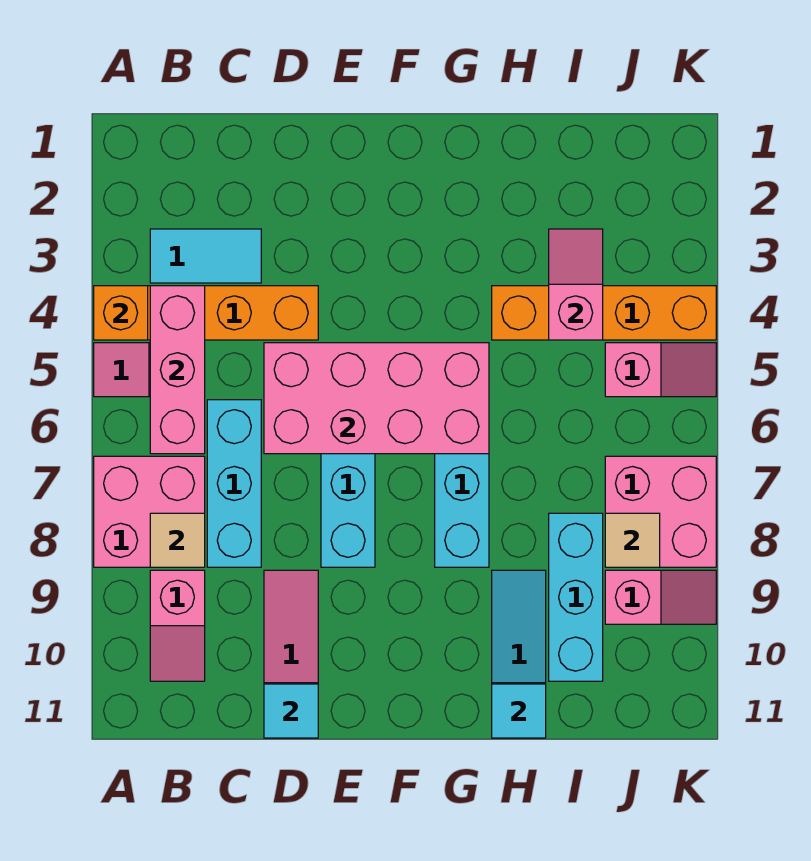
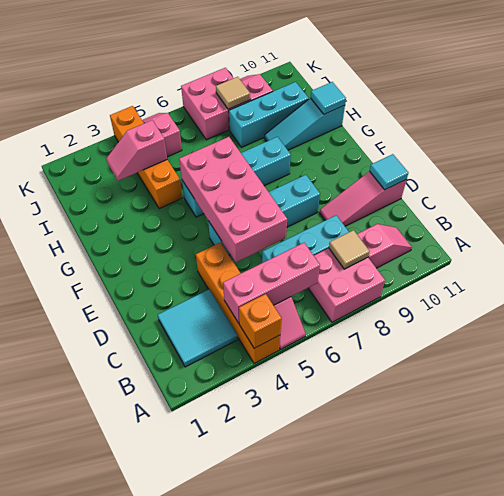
cyan 1x2 tile [150,229,261,283] -> cyan 2x2 tile [158,289,238,367]

